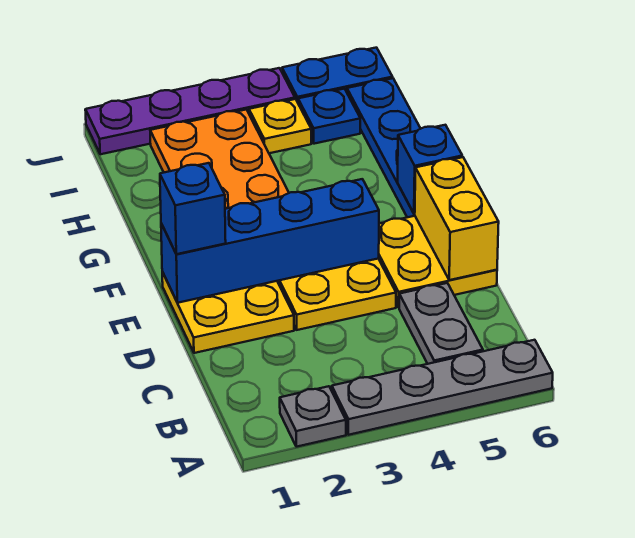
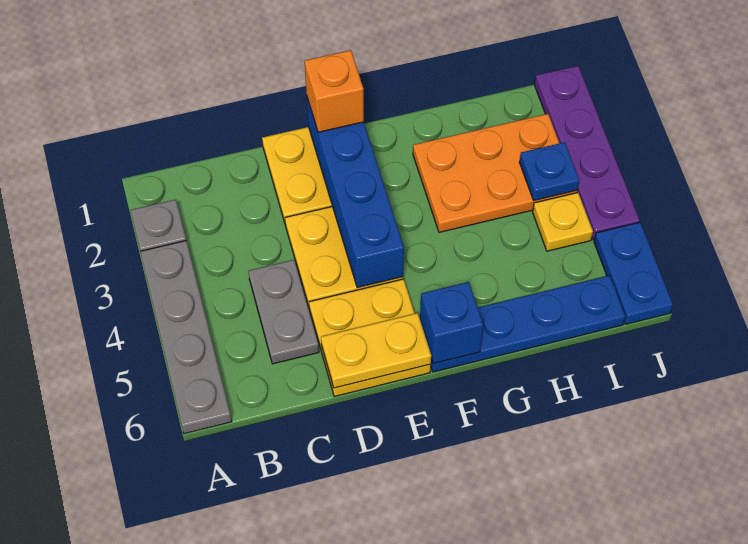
grey 1x2 plate [399,283,483,364] -> grey 1x2 plate turned to [249,260,319,364]
yellow 1x2 brick [415,157,499,280] -> yellow 1x2 plate [321,313,431,388]
blue 1x1 brick [160,163,226,254] -> orange 1x1 brick [305,50,364,132]
blue 1x1 plate [298,89,360,144] -> blue 1x1 plate moved to [519,142,579,201]

